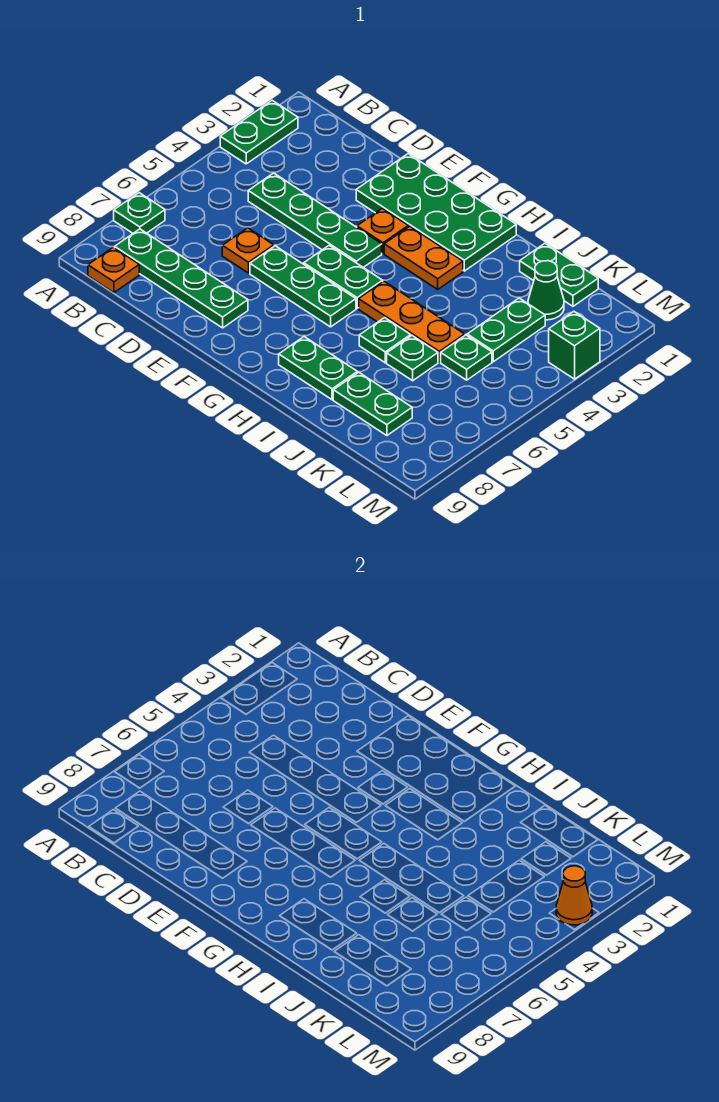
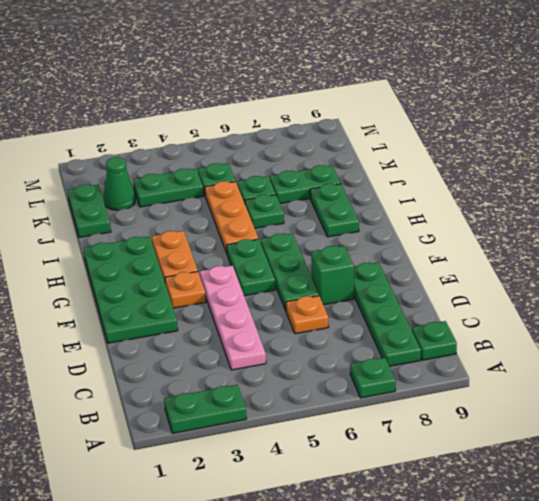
orange 1x1 plate [88,247,139,292] -> green 1x1 plate [412,321,457,360]
green 1x4 plate [248,173,382,267] -> pink 1x4 plate [200,265,266,370]
green 1x2 plate [333,372,412,436] -> green 1x2 plate turned to [270,165,341,204]
green 1x1 brick [549,312,600,379] -> green 1x1 brick moved to [311,246,354,305]
orange 1x1 cone [556,866,592,925] -> none

